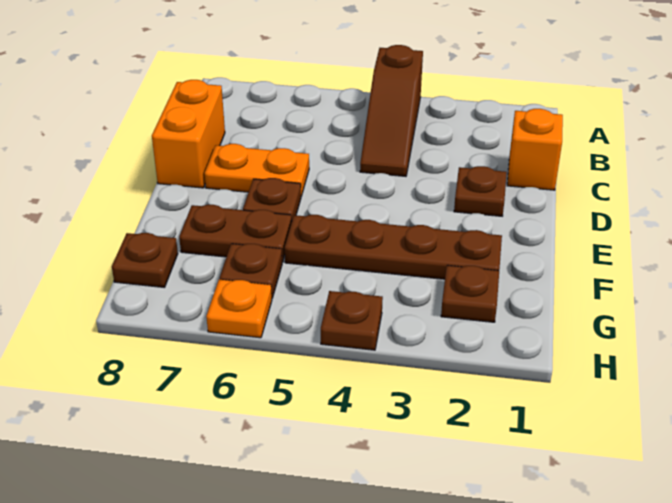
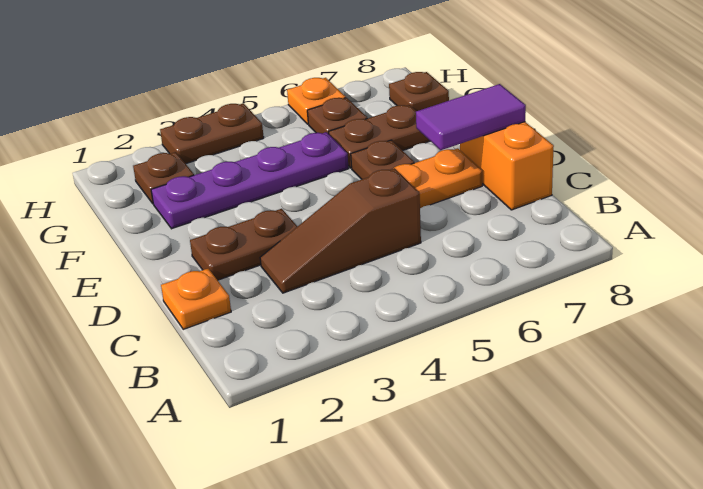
brown 1x3 slope [360,45,423,176] -> brown 1x3 slope turned to [260,168,421,293]
orange 1x1 brick [507,109,563,190] -> orange 1x1 plate [161,269,231,329]
brown 1x1 plate [454,166,507,216] -> brown 1x2 plate [190,209,298,280]
none -> purple 1x2 tile [416,84,526,150]
brown 1x4 plate [285,215,502,279] -> purple 1x4 plate [151,132,349,229]
brown 1x1 plate [321,291,383,350] -> brown 1x2 plate [160,103,264,164]

